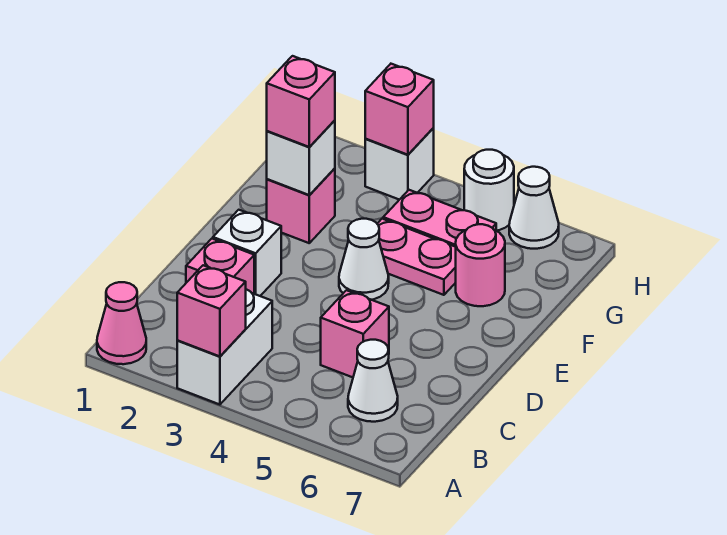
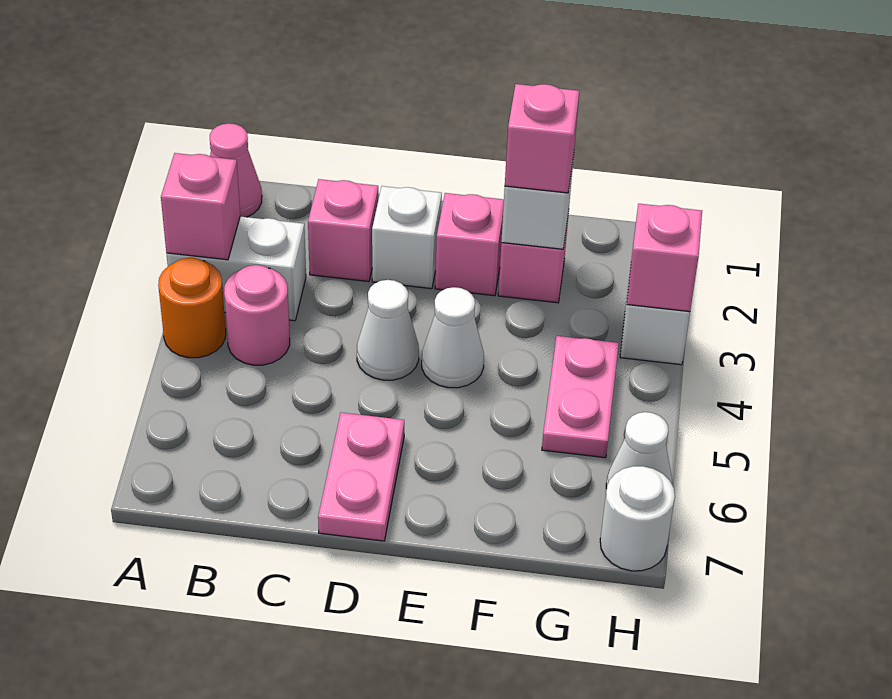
none -> orange 1x1 round brick [158,258,226,358]
white 1x1 cone [348,340,398,422] -> white 1x1 cone moved to [357,280,419,380]
pink 1x1 brick [321,290,389,377] -> pink 1x1 brick moved to [435,193,504,296]
pink 1x2 plate [377,219,456,295] -> pink 1x2 plate moved to [318,413,404,541]
pink 1x1 round brick [456,224,505,306] -> pink 1x1 round brick moved to [224,265,290,365]
white 1x1 round brick [464,150,514,231] -> white 1x1 round brick moved to [600,466,675,571]

